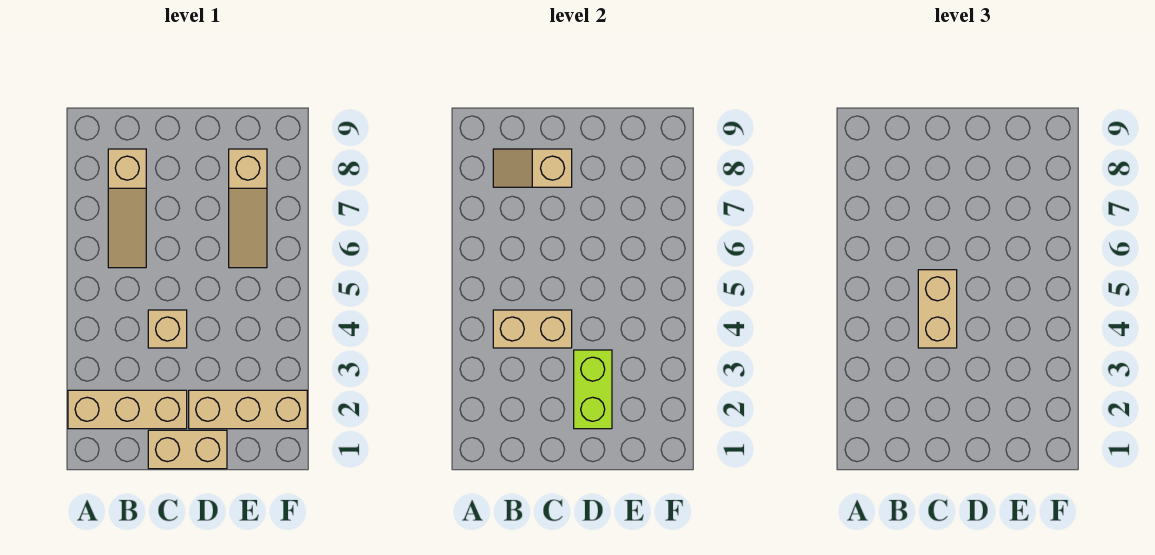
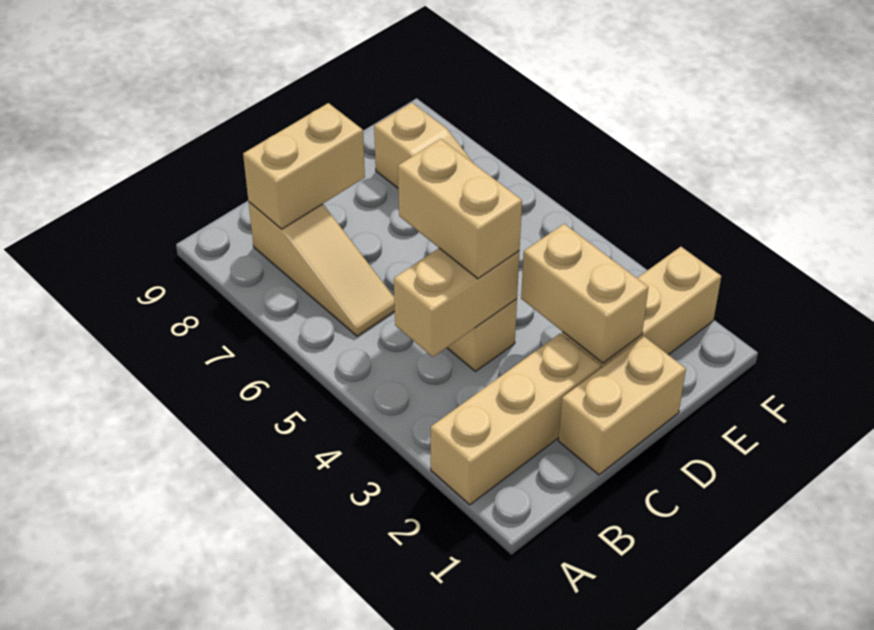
tan 1x2 slope [493,149,572,187] -> tan 1x2 brick [243,103,365,229]
lime 1x2 brick [574,350,612,429] -> tan 1x2 brick [521,224,648,363]

